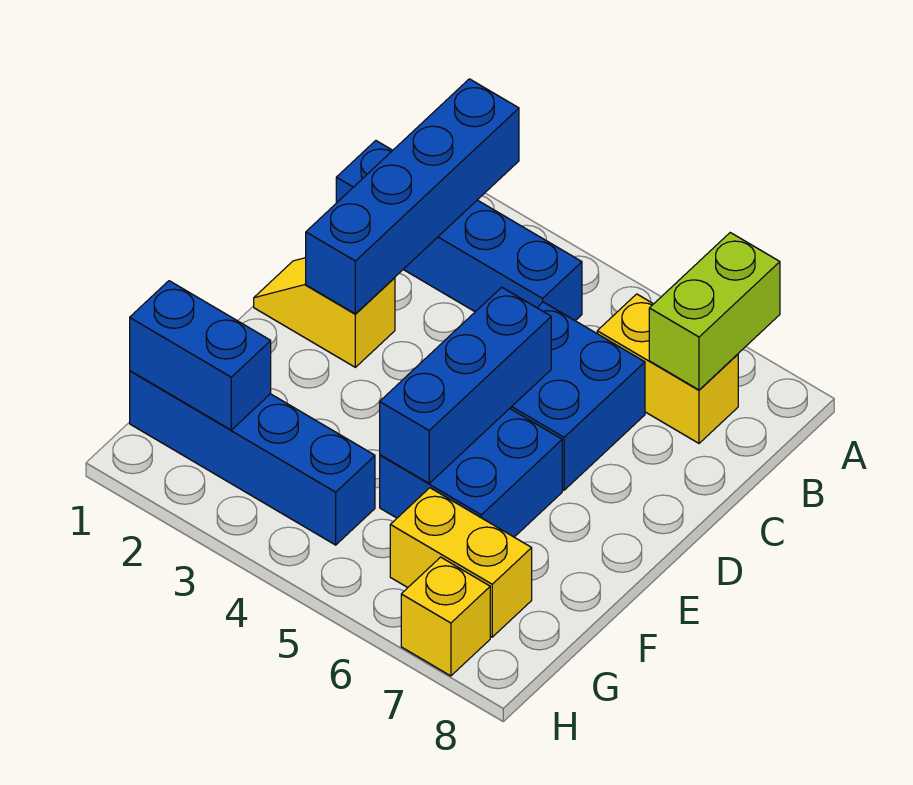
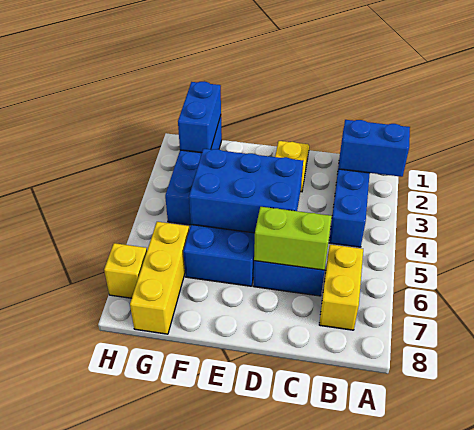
blue 1x4 brick [305,79,519,314] -> blue 1x2 brick [339,120,410,177]
lime 1x2 brick [649,233,780,390] -> lime 1x2 brick moved to [254,207,332,270]
blue 1x3 brick [380,287,551,483] -> blue 2x3 brick [189,149,303,233]
yellow 1x2 brick [390,488,532,637] -> yellow 1x3 brick [130,222,189,334]

